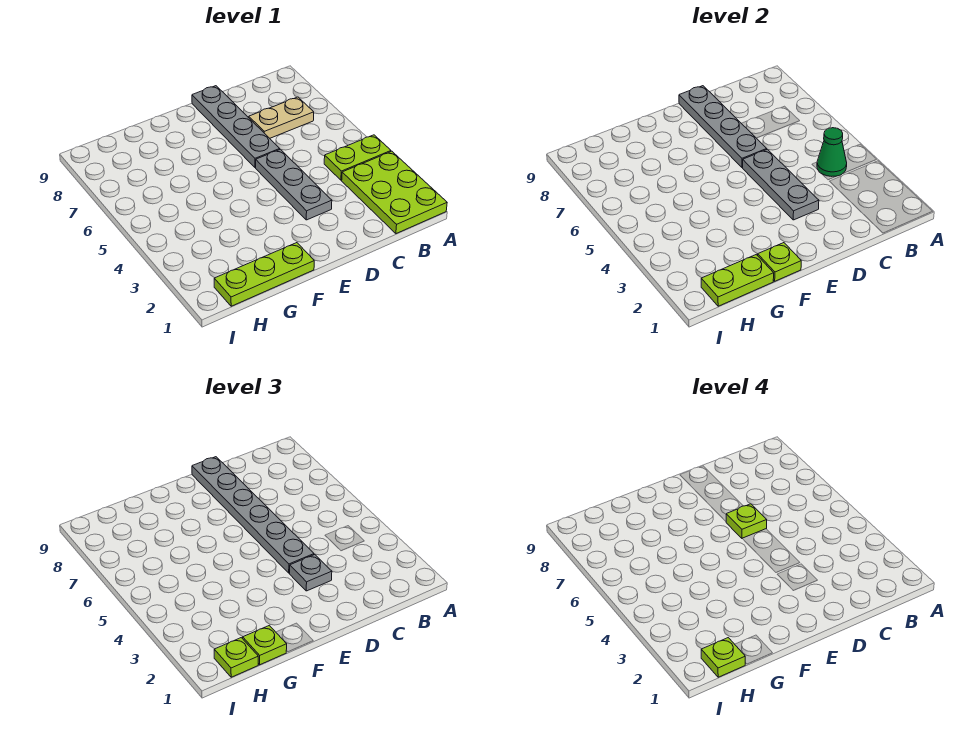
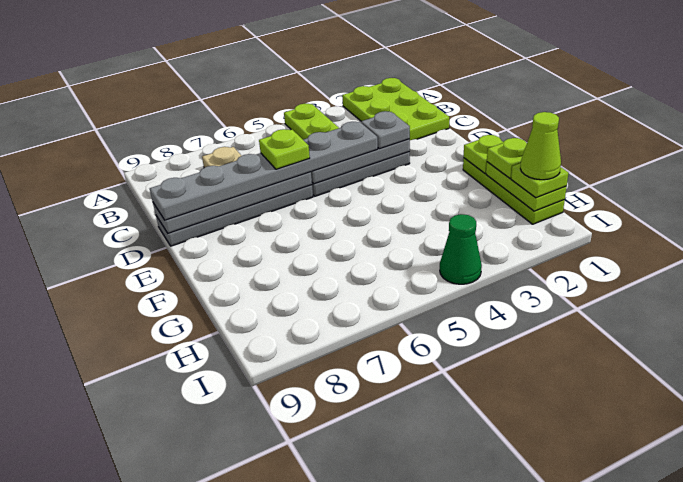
lime 2x3 plate [342,151,447,234] -> lime 2x3 plate turned to [342,78,449,140]
green 1x1 cone [817,128,847,176] -> green 1x1 cone moved to [440,214,482,284]
lime 1x1 plate [701,638,745,677] -> lime 1x1 cone [520,112,561,180]

